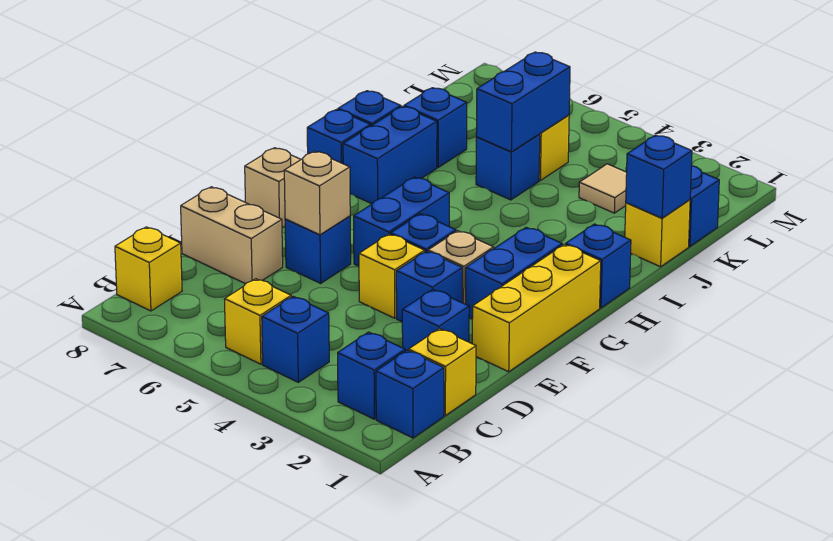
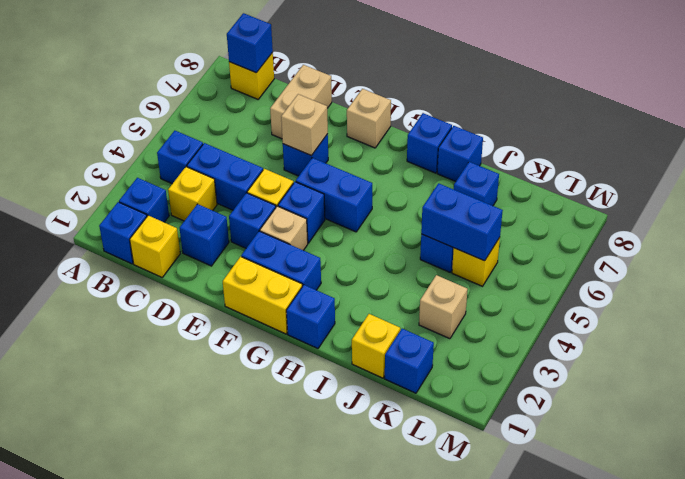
yellow 1x1 brick [224,279,291,364] -> yellow 1x1 brick moved to [168,167,217,221]
yellow 1x3 brick [472,244,601,372] -> yellow 1x2 brick [223,257,302,334]
blue 1x2 brick [343,106,437,204] -> blue 1x2 brick moved to [187,143,263,210]
blue 1x1 brick [626,135,692,218] -> blue 1x1 brick moved to [227,13,273,73]
tan 1x1 tile [579,164,627,213] -> tan 1x1 brick [419,275,468,339]

